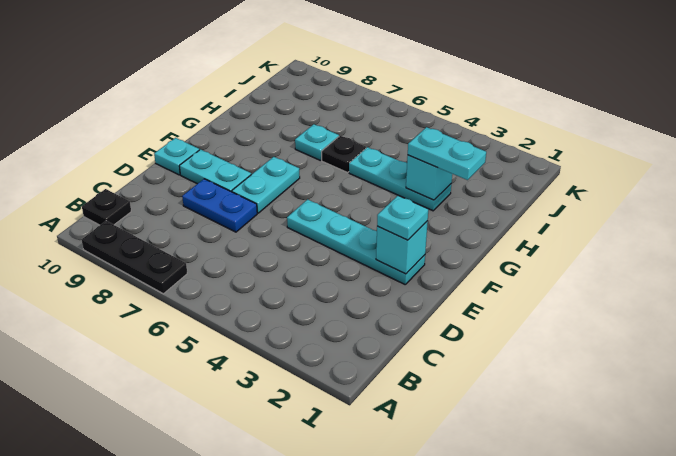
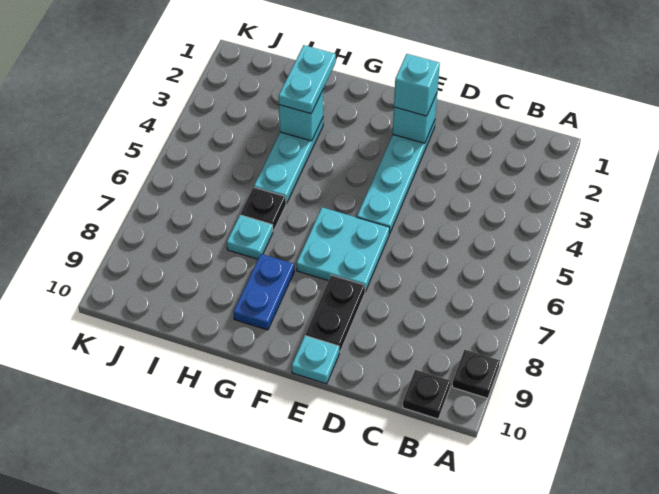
black 1x3 plate [82,221,187,294] -> black 1x1 plate [452,350,500,398]
blue 1x2 plate [182,179,257,232] -> blue 1x2 plate moved to [234,254,294,330]
cyan 1x1 plate [377,196,428,240] -> cyan 1x1 brick [394,54,440,116]
cyan 1x2 plate [232,157,300,213] -> cyan 2x2 plate [296,207,390,292]
cyan 1x2 plate [179,150,251,192] -> black 1x2 plate [305,275,365,352]

